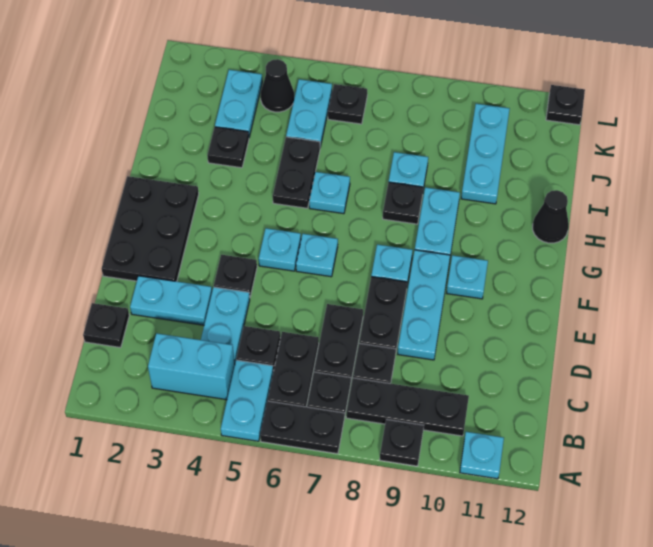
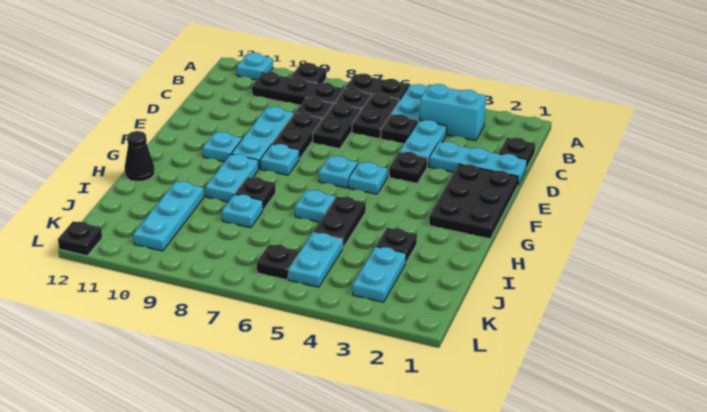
cyan 1x2 plate [130,276,212,325] -> cyan 1x3 plate [429,142,527,185]
black 1x1 cone [261,59,294,112] -> none

